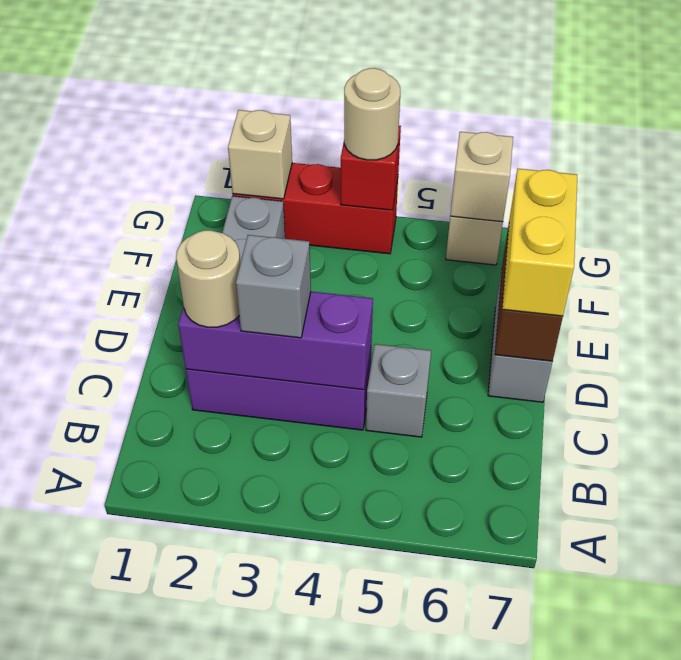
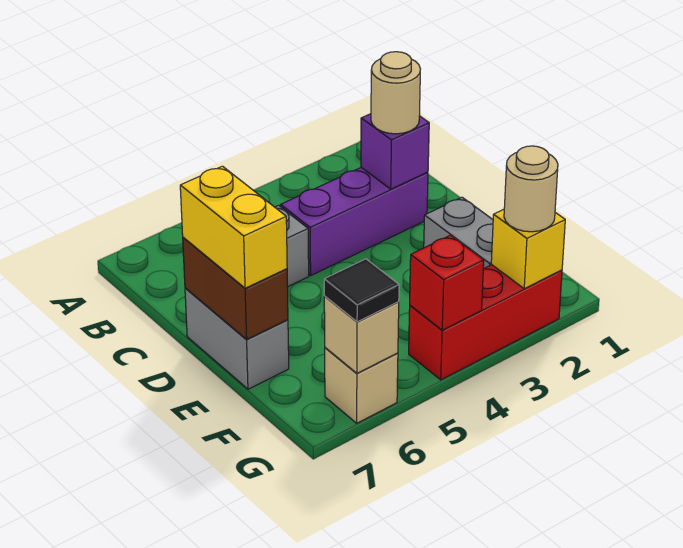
purple 1x3 brick [178,291,373,390] -> purple 1x1 brick [361,114,429,189]
grey 1x1 brick [236,235,311,338] -> none
tan 1x1 brick [228,110,292,199] -> yellow 1x1 brick [491,209,565,289]
tan 1x1 round brick [344,68,400,160] -> tan 1x1 round brick moved to [504,146,558,232]
none -> black 1x1 tile [324,259,399,322]

